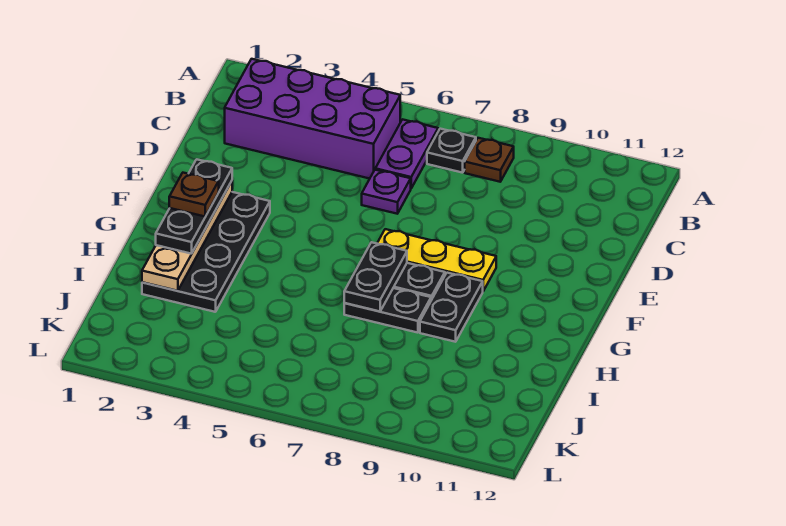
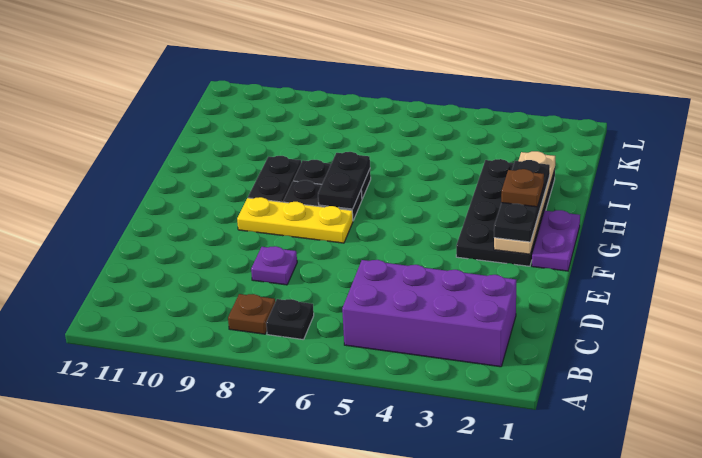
purple 1x2 plate [375,119,438,188] -> purple 1x2 plate moved to [532,210,580,271]
purple 1x1 plate [362,170,411,214] -> purple 1x1 plate moved to [251,246,297,285]

